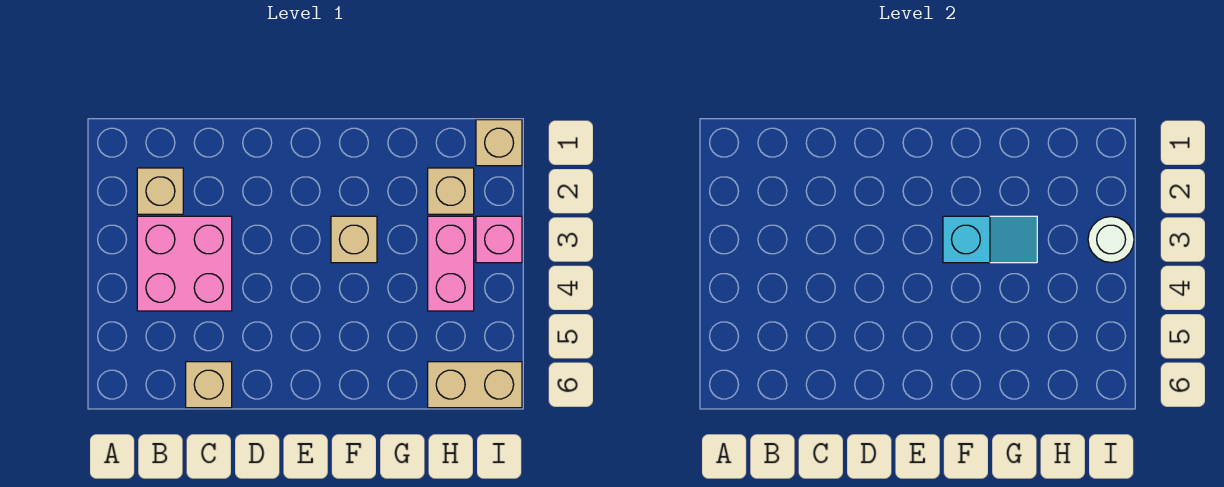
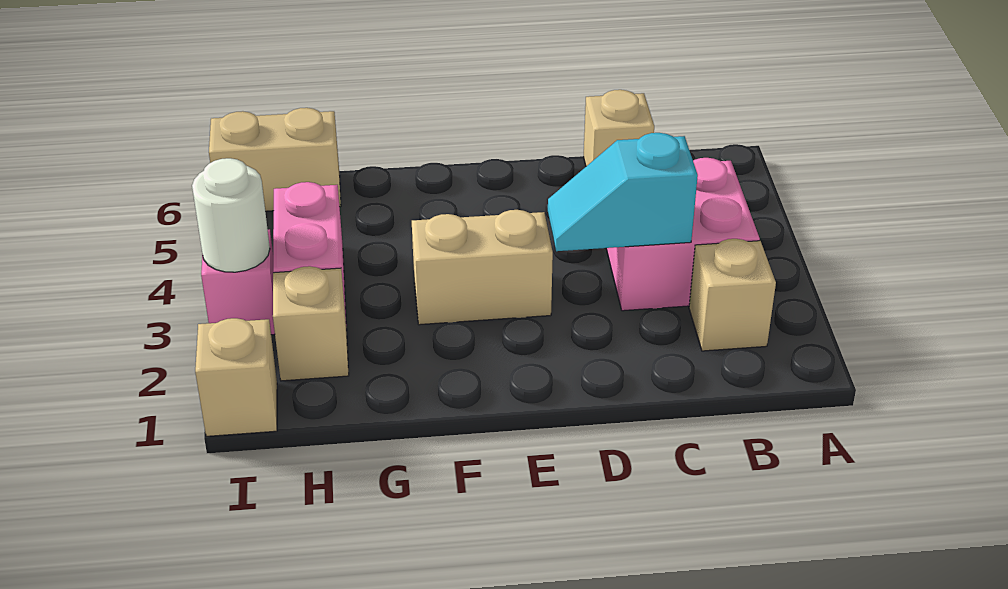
tan 1x1 brick [331,216,377,263] -> tan 1x2 brick [412,210,553,325]
cyan 1x2 slope [943,216,1037,263] -> cyan 1x2 slope moved to [548,133,698,251]

